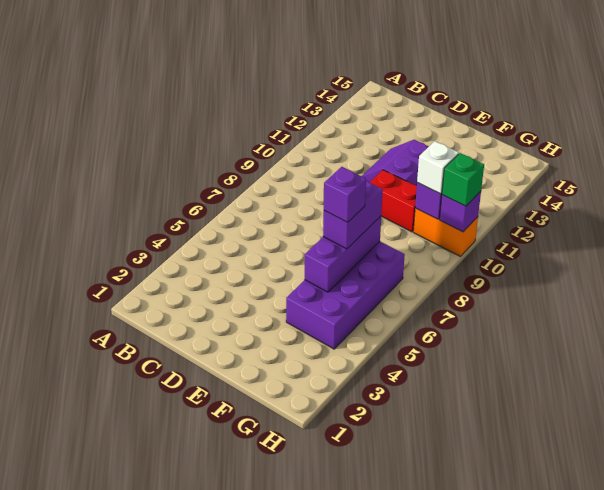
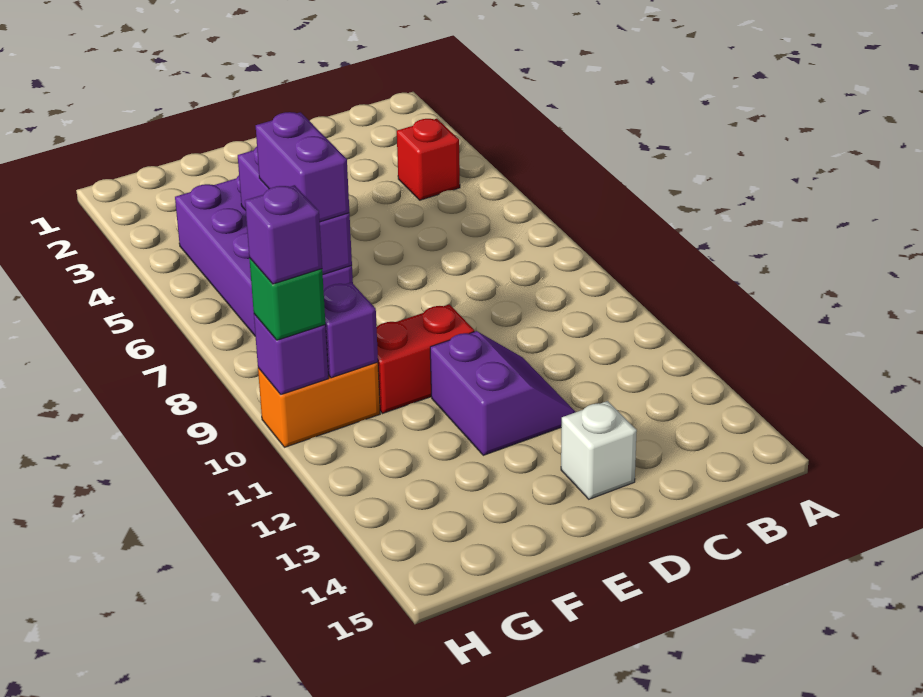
none -> red 1x1 brick [397,119,460,200]
purple 1x1 brick [324,167,366,222] -> purple 1x1 brick moved to [245,185,322,284]
white 1x1 brick [417,141,459,194] -> white 1x1 brick moved to [561,401,637,499]

